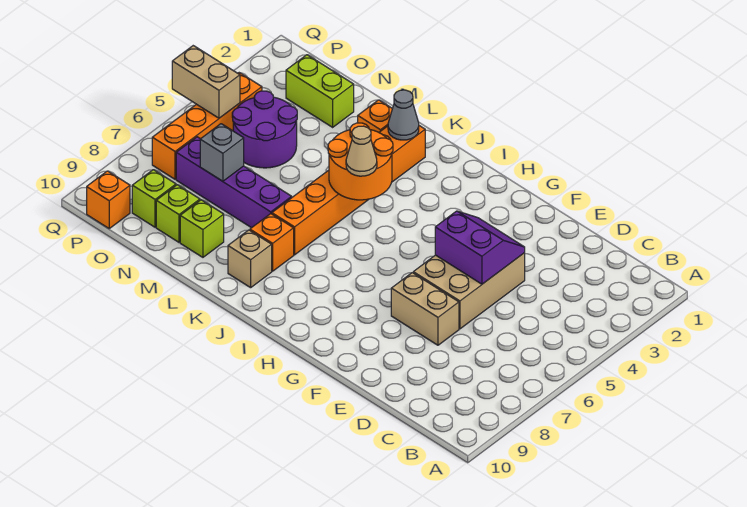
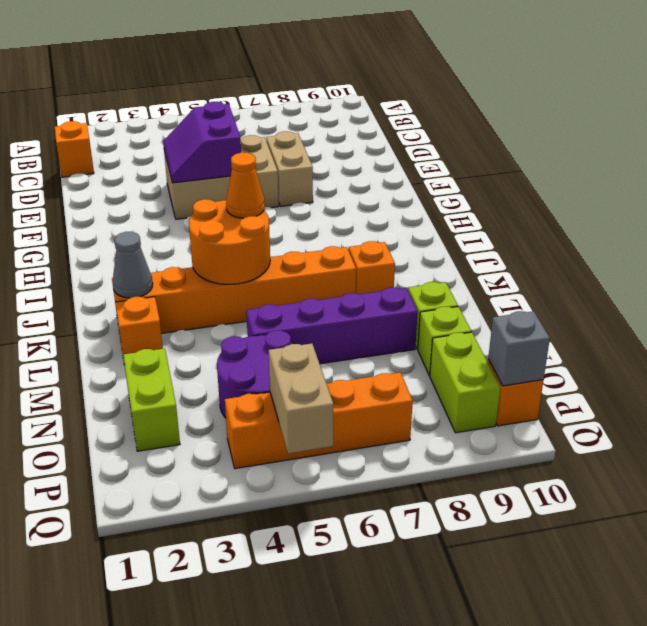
none -> orange 1x1 brick [55,121,94,177]
tan 1x1 cone [346,126,377,176] -> orange 1x1 cone [226,153,265,218]
tan 1x1 brick [228,230,272,288] -> none
purple 1x4 brick [176,137,292,228] -> purple 1x4 brick turned to [246,287,418,364]
grey 1x1 brick [200,124,244,181] -> grey 1x1 brick moved to [488,311,550,386]
lime 1x1 brick [132,170,176,227] -> lime 1x2 brick [430,332,500,433]

